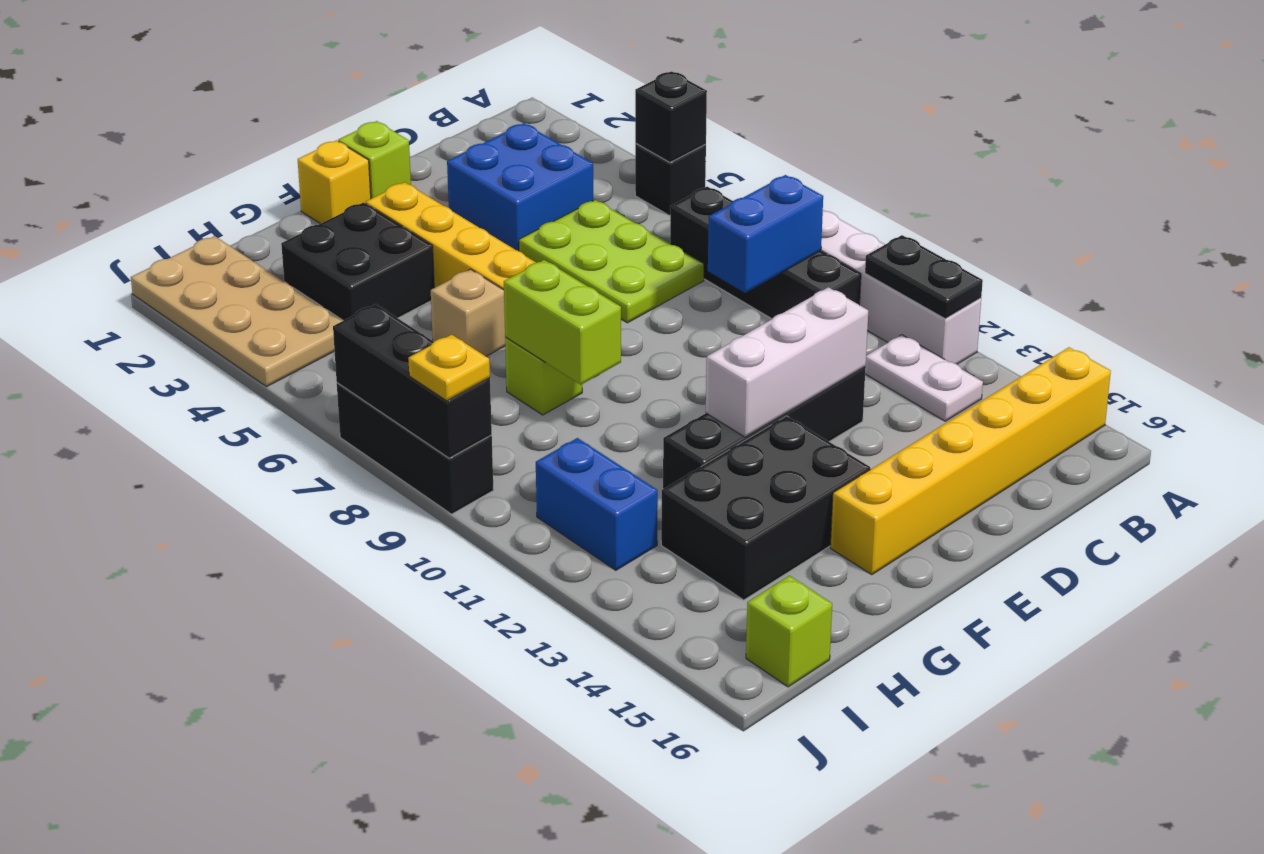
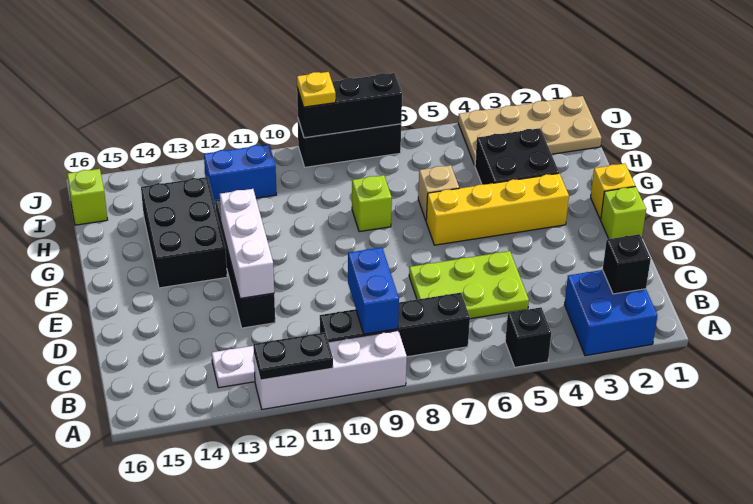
black 1x1 brick [635,71,707,162] -> black 1x1 brick moved to [603,234,651,294]
yellow 1x6 brick [830,347,1111,575] -> none
blue 2x2 brick [447,123,593,251] -> blue 2x2 brick moved to [564,270,657,356]
lime 1x2 brick [504,260,621,385] -> none

